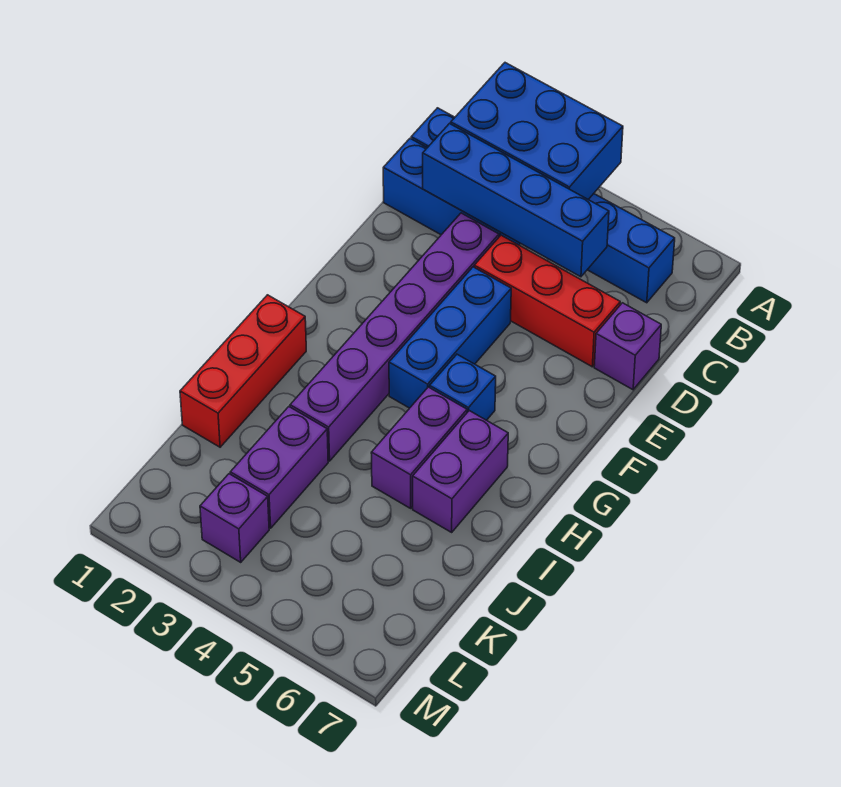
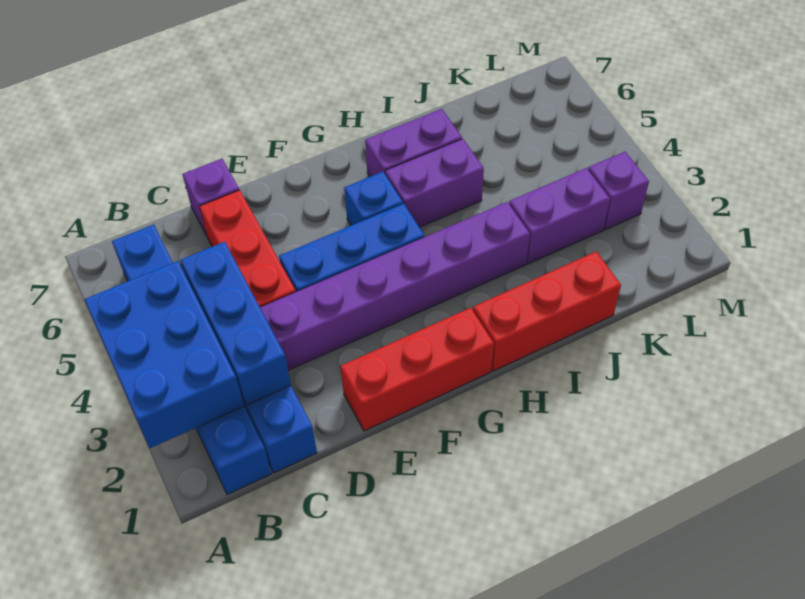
blue 1x4 brick [423,124,609,277] -> blue 1x3 brick [181,242,291,405]
none -> red 1x3 brick [340,308,494,431]

